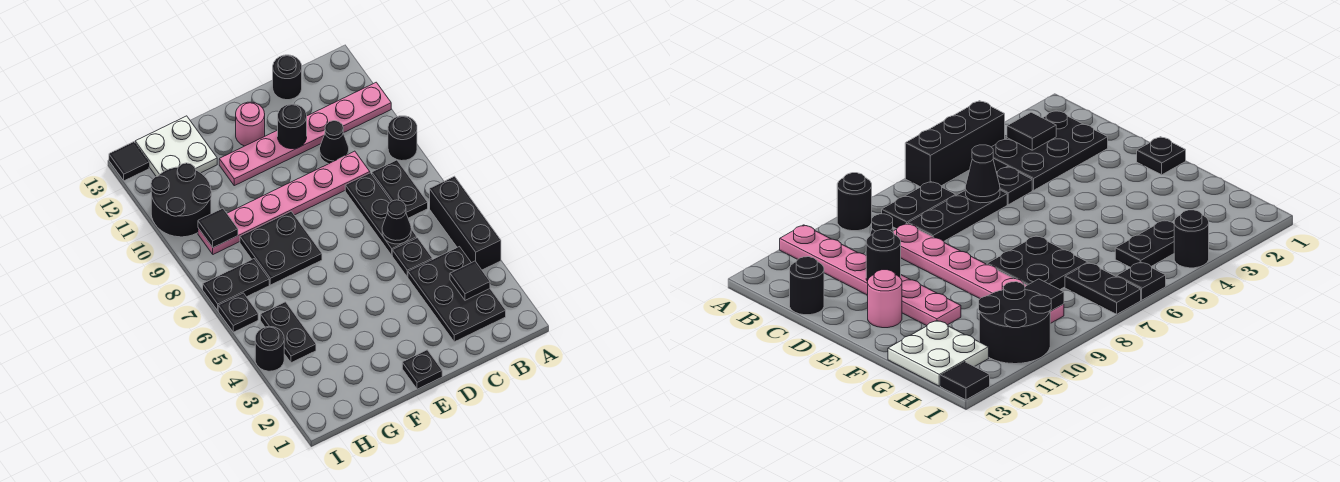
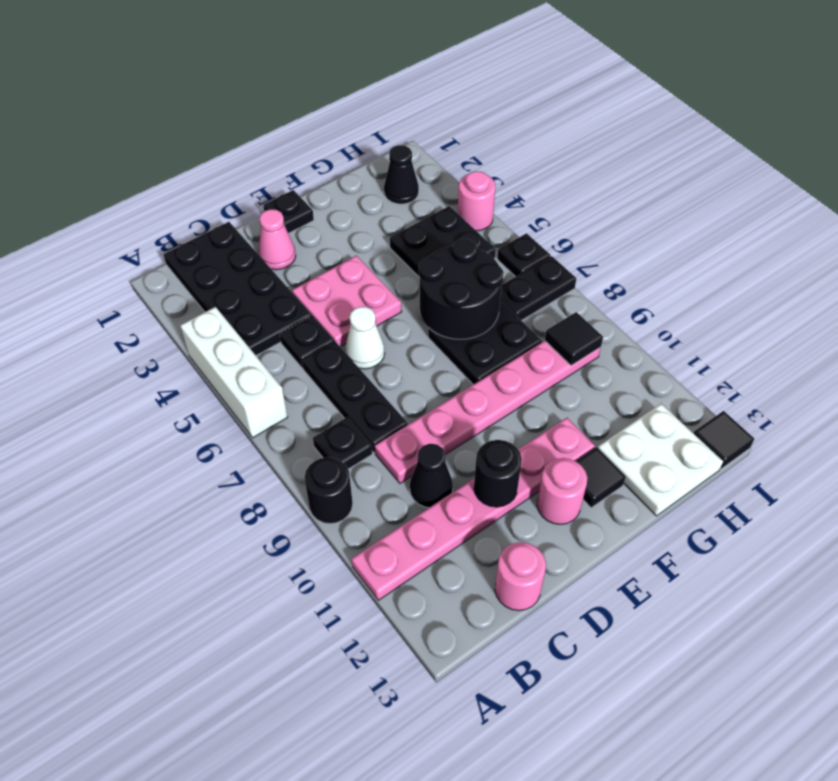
black 1x3 brick [430,176,501,270] -> white 1x3 brick [180,307,288,438]
black 2x3 plate [408,247,506,342] -> black 2x4 plate [163,222,312,355]
black 1x1 tile [450,261,490,300] -> black 1x1 tile moved to [576,447,626,508]
black 1x2 plate [372,160,428,218] -> black 1x1 plate [313,417,372,469]
black 1x1 cone [382,200,411,244] -> black 1x1 cone moved to [384,145,419,204]
black 1x1 round brick [273,55,302,100] -> pink 1x1 round brick [495,542,546,611]
none -> pink 1x1 cone [258,209,296,270]
none -> pink 2x2 plate [292,256,402,347]
none -> white 1x1 cone [345,307,385,369]
black 1x2 plate [260,302,316,363] -> black 2x2 plate [390,206,496,278]
black 2x2 round brick [151,163,211,237] -> black 2x2 round brick moved to [419,239,504,339]
black 1x1 round brick [255,327,284,371] -> pink 1x1 round brick [458,171,495,231]

